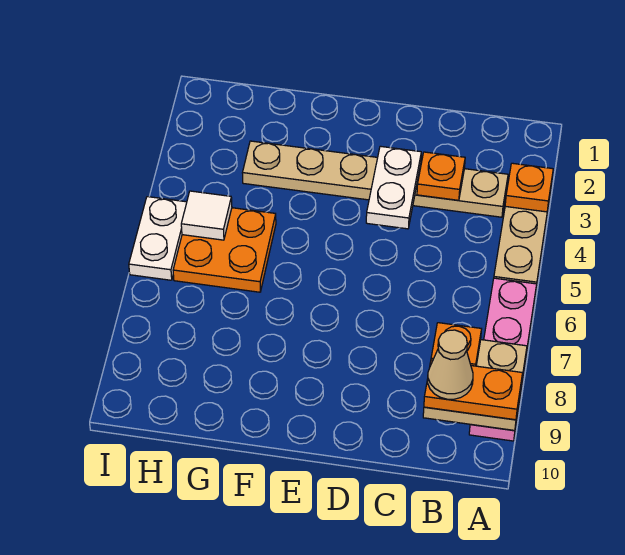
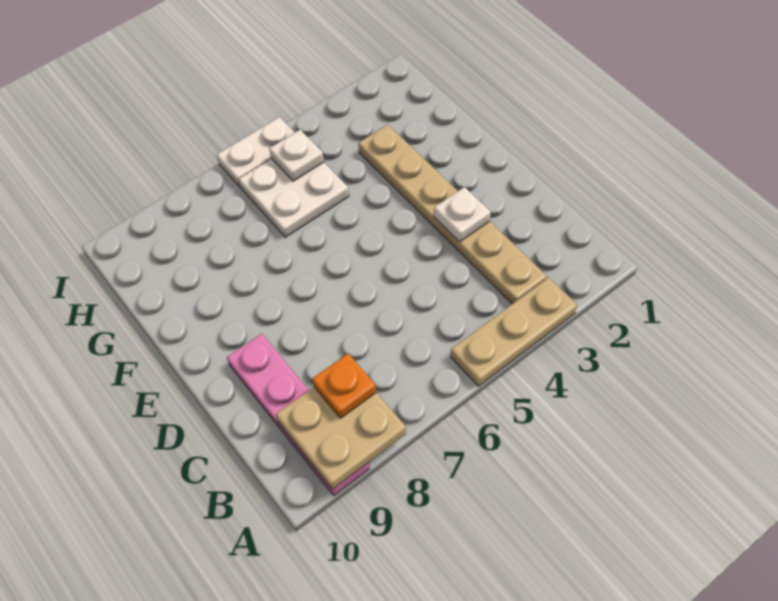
orange 1x1 plate [505,163,553,212] -> none
pink 1x4 plate [469,278,537,441] -> pink 1x4 plate turned to [227,334,370,496]
orange 1x2 plate [424,360,522,420] -> none
tan 1x1 cone [428,330,473,399] -> none
orange 1x1 plate [417,152,465,200] -> none
white 1x2 plate [366,146,421,229] -> white 1x1 plate [434,187,491,242]
orange 2x2 plate [173,208,276,292] -> white 2x2 plate [239,159,349,237]
white 1x1 tile [181,191,232,240] -> white 1x1 plate [269,130,324,181]

